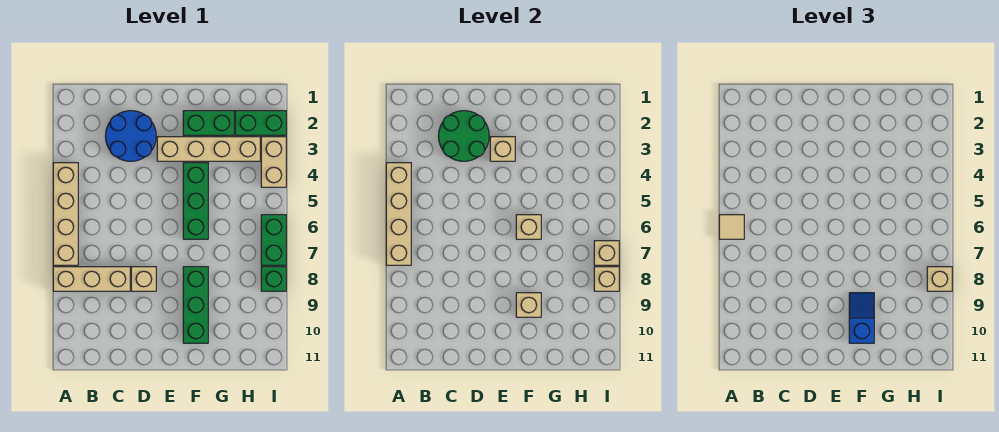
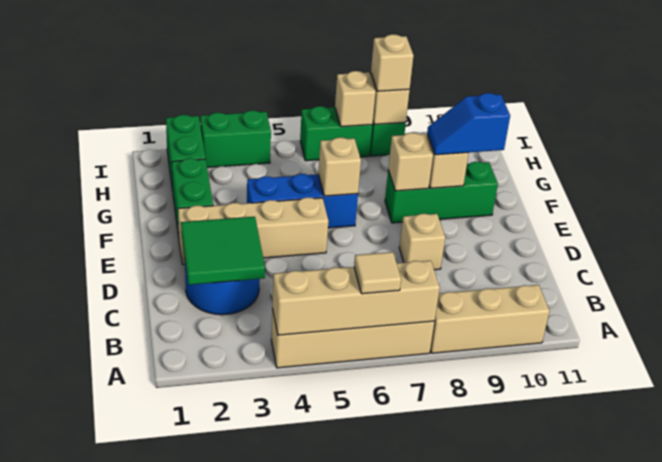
tan 1x3 brick [53,267,130,291] -> tan 1x3 brick turned to [430,285,550,353]
green 2x2 round brick [439,111,489,161] -> green 2x2 tile [181,217,265,285]
tan 1x4 brick [157,137,260,161] -> tan 1x4 brick turned to [178,197,328,264]
tan 1x1 brick [490,137,515,161] -> tan 1x1 brick moved to [388,133,433,191]
green 1x3 brick [183,163,208,239] -> blue 1x3 brick [247,174,358,228]
tan 1x2 brick [261,137,286,187] -> green 1x2 brick [200,110,271,167]

